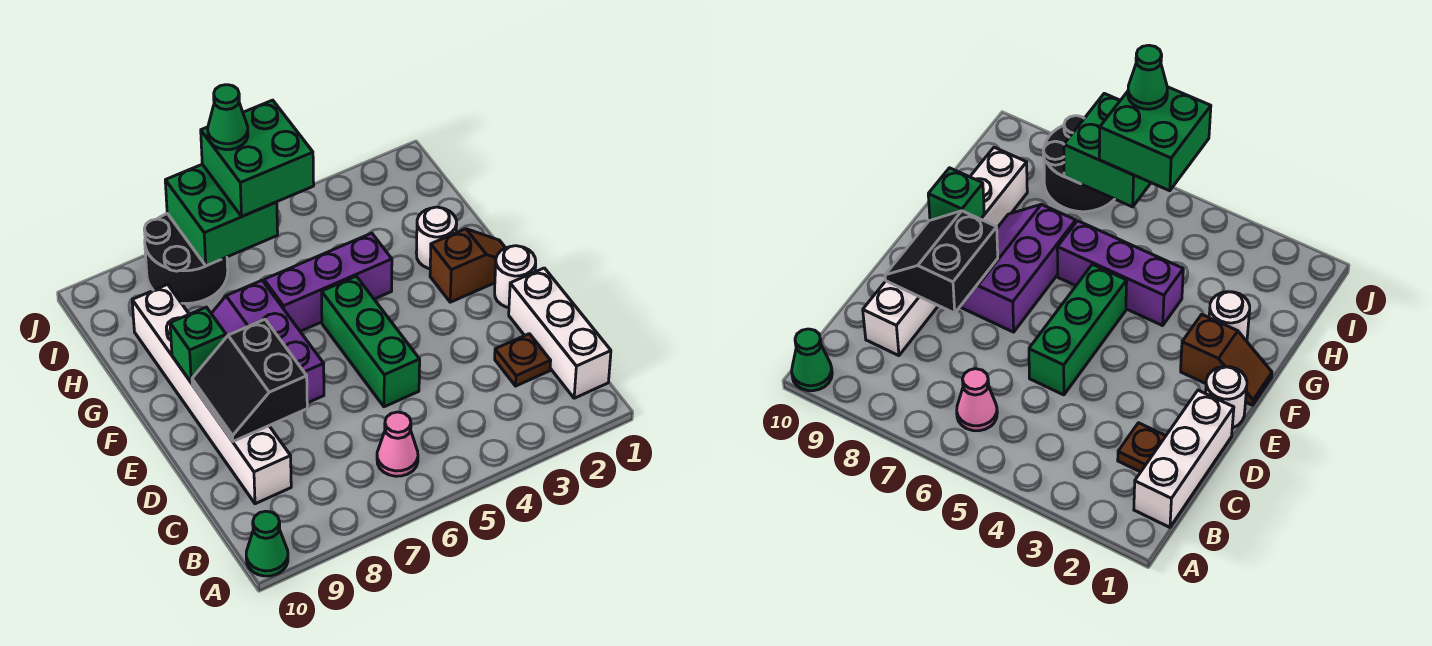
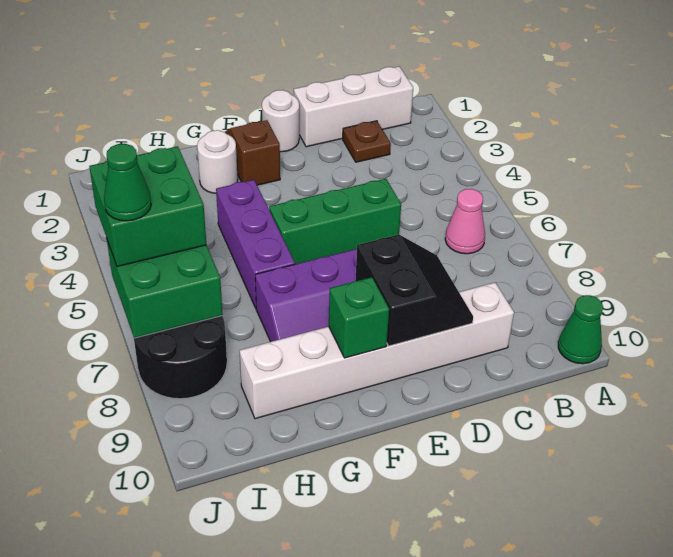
black 2x2 slope [192,319,307,441] -> black 2x2 slope turned to [355,235,473,346]

